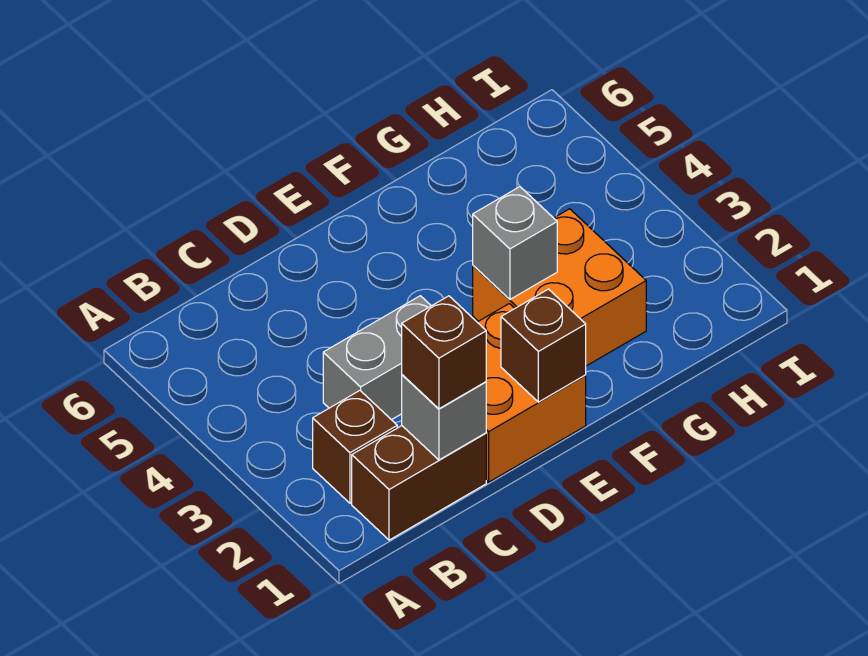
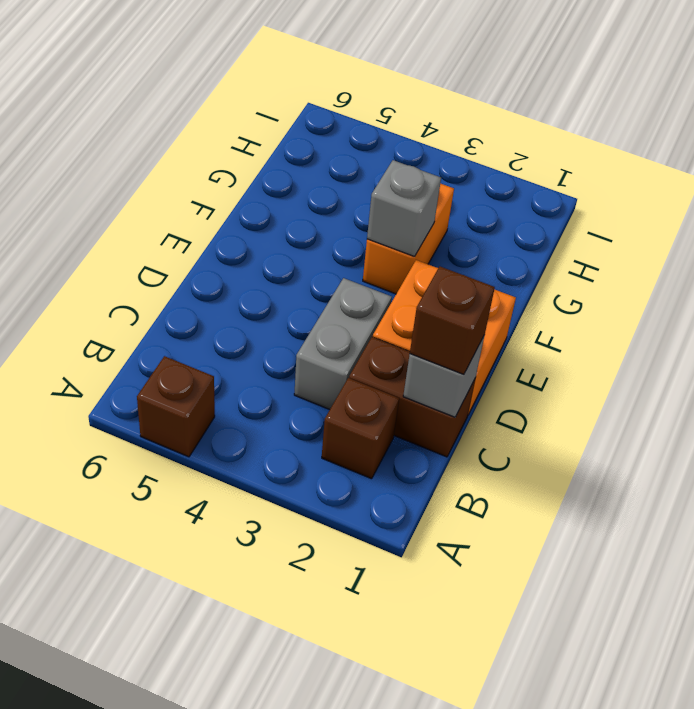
brown 1x2 brick [352,426,486,540] -> brown 1x2 brick turned to [349,337,475,457]
brown 1x1 brick [501,289,586,402] -> brown 1x1 brick moved to [137,356,215,457]
orange 2x2 brick [473,209,646,366] -> orange 1x2 brick [363,183,454,294]

